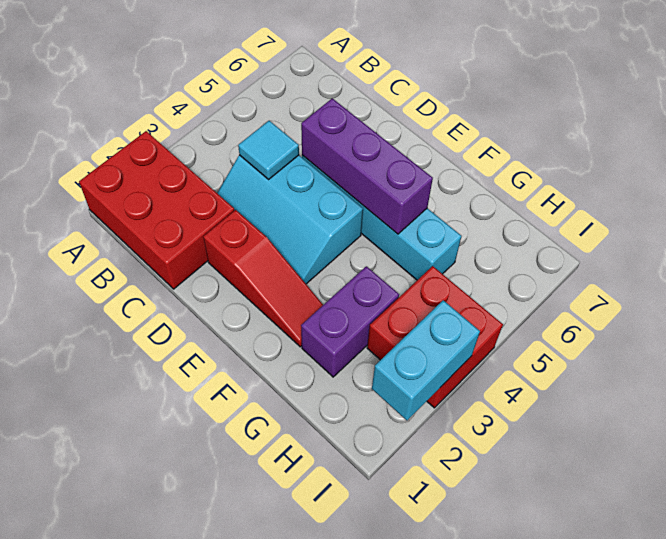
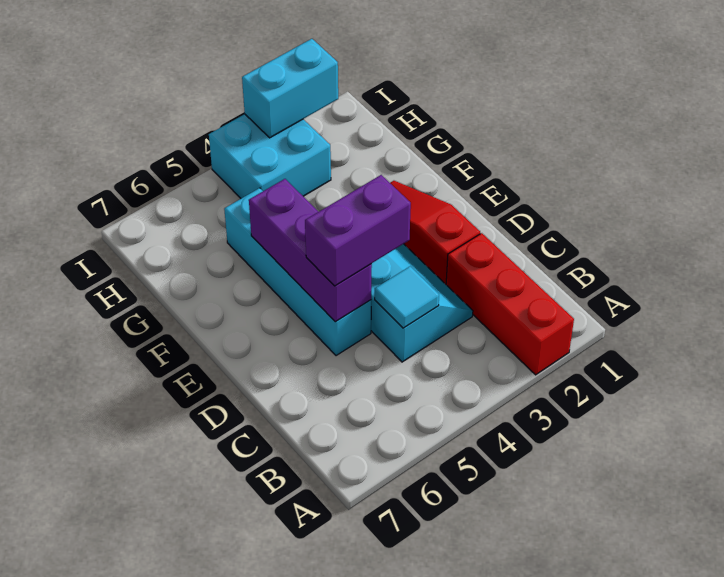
red 2x3 brick [79,131,234,289] -> red 1x3 brick [446,233,574,375]
purple 1x2 brick [301,266,399,377] -> purple 1x2 brick moved to [305,175,411,286]
red 2x2 brick [367,266,503,408] -> cyan 2x2 brick [209,114,331,198]

